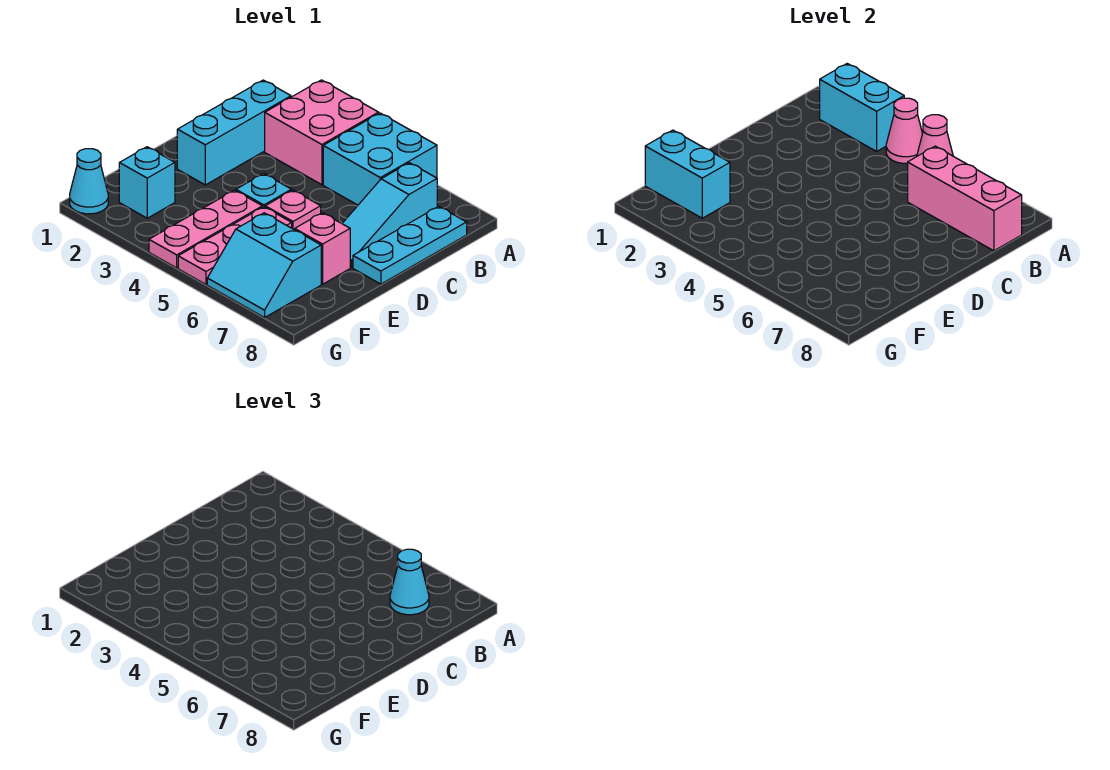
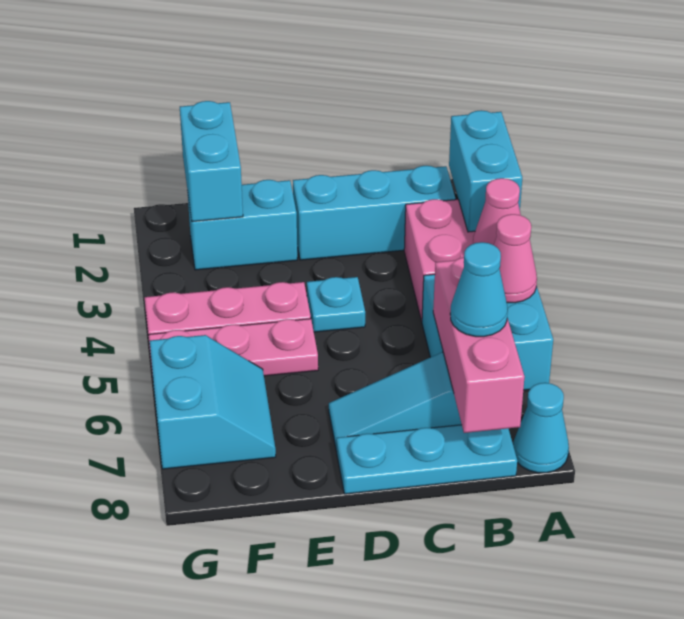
pink 1x1 plate [265,190,321,230] -> none
pink 1x1 brick [295,213,350,284] -> none
cyan 1x1 brick [119,147,175,218] -> cyan 1x2 brick [188,180,297,270]
cyan 2x2 slope [207,213,321,318] -> cyan 2x2 slope turned to [150,335,276,469]
cyan 1x1 cone [70,149,108,214] -> cyan 1x1 cone moved to [513,383,569,473]

